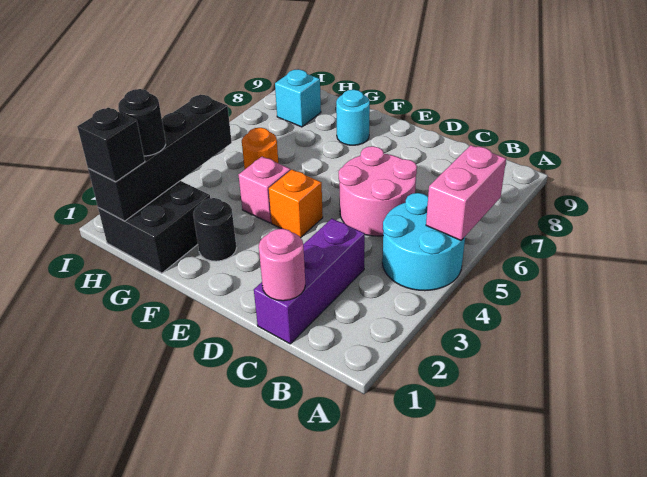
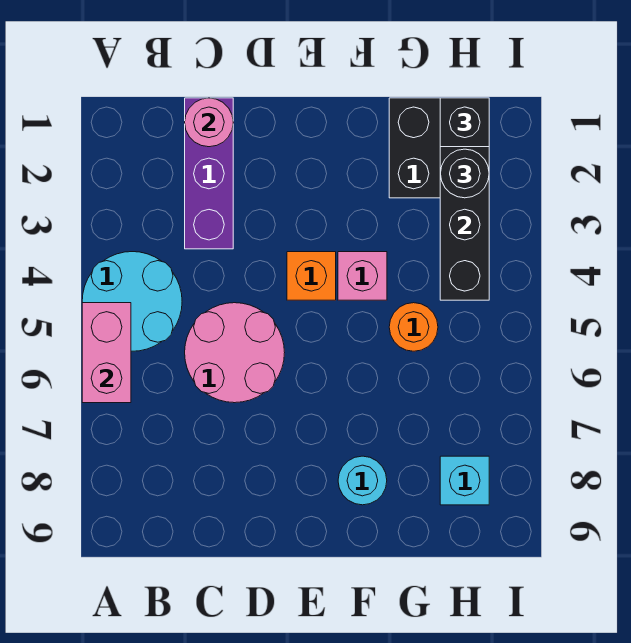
black 1x1 round brick [193,198,236,261] -> none

